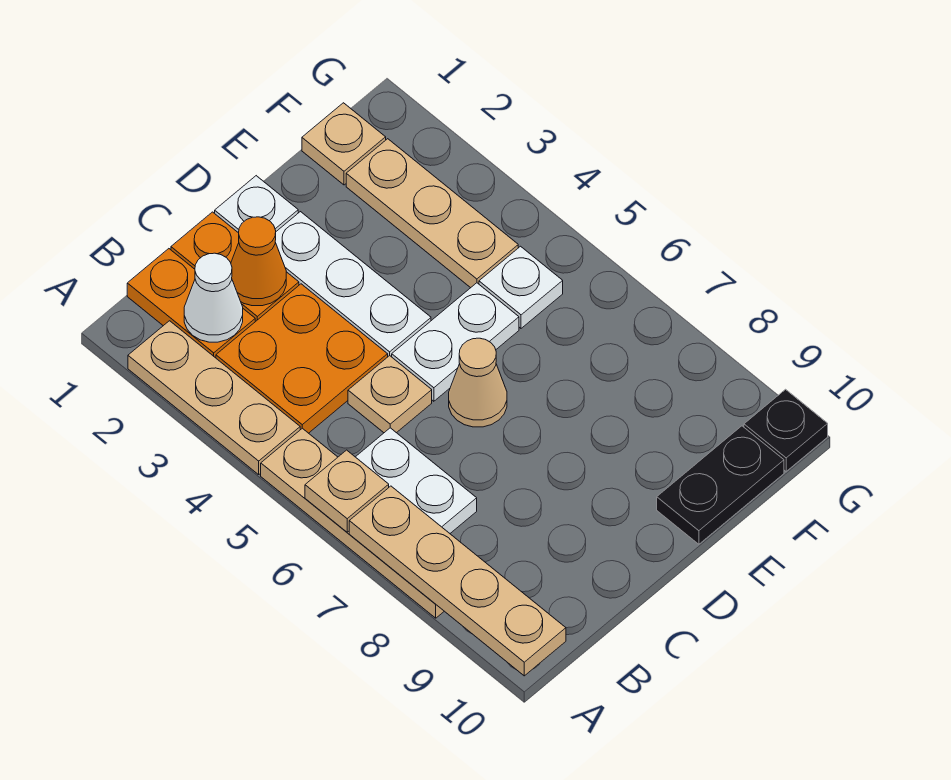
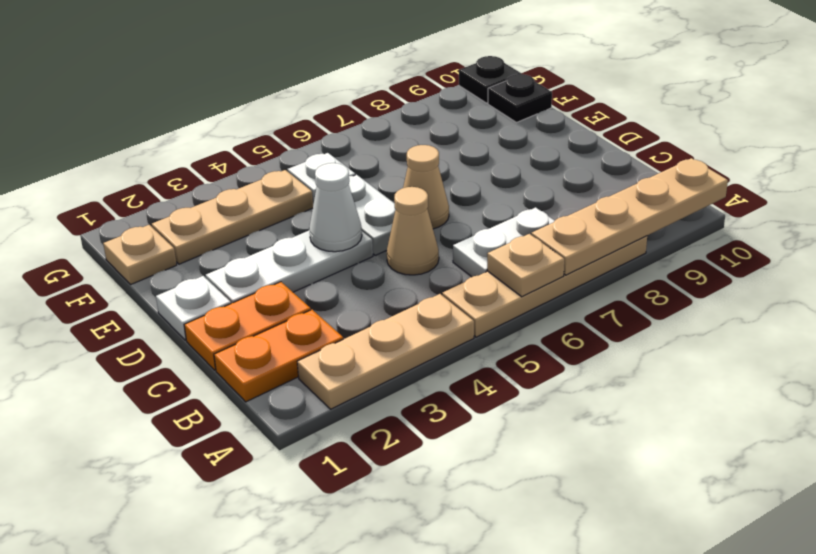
white 1x1 cone [184,253,243,342] -> white 1x1 cone moved to [309,163,362,252]
orange 2x2 plate [216,284,388,433] -> none
orange 1x1 cone [231,217,286,306] -> none
tan 1x1 plate [348,356,432,433] -> tan 1x1 cone [387,187,439,275]
black 1x2 plate [657,426,784,544] -> black 1x1 plate [488,74,552,123]

